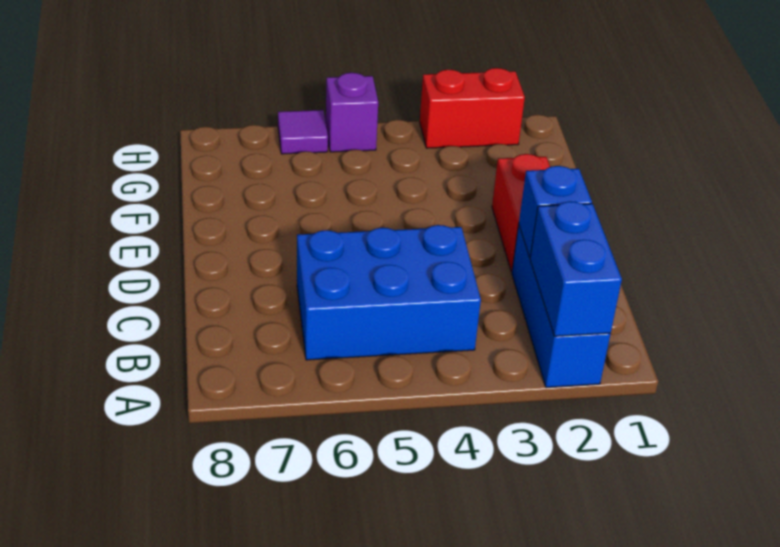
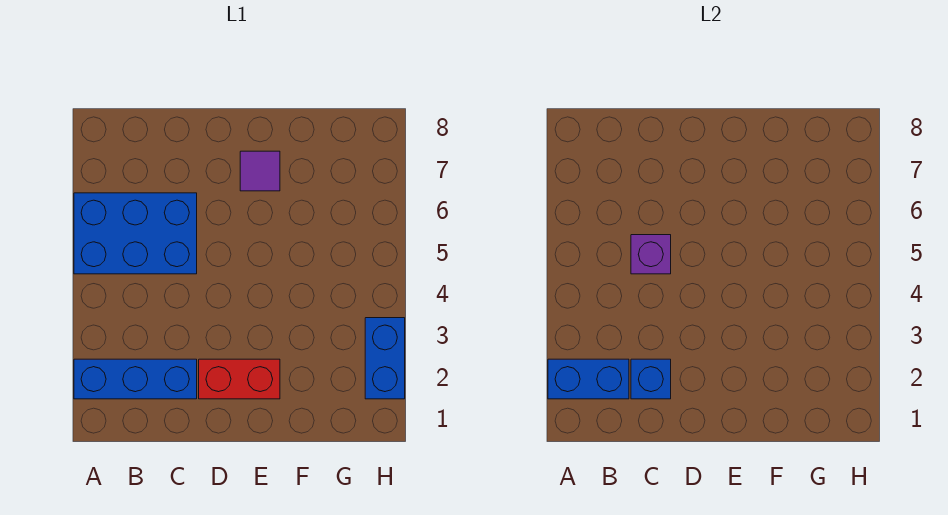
blue 2x3 brick [297,225,481,360] -> blue 2x3 brick turned to [74,193,197,274]
red 1x2 brick [420,68,525,148] -> blue 1x2 brick [365,318,405,399]
purple 1x1 brick [326,73,378,152] -> purple 1x1 brick moved to [631,235,671,274]
purple 1x1 tile [278,110,328,154] -> purple 1x1 tile moved to [240,151,280,191]

